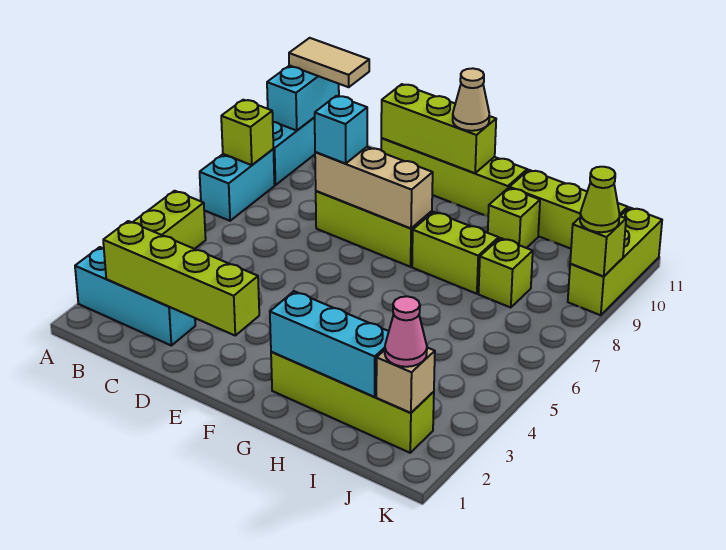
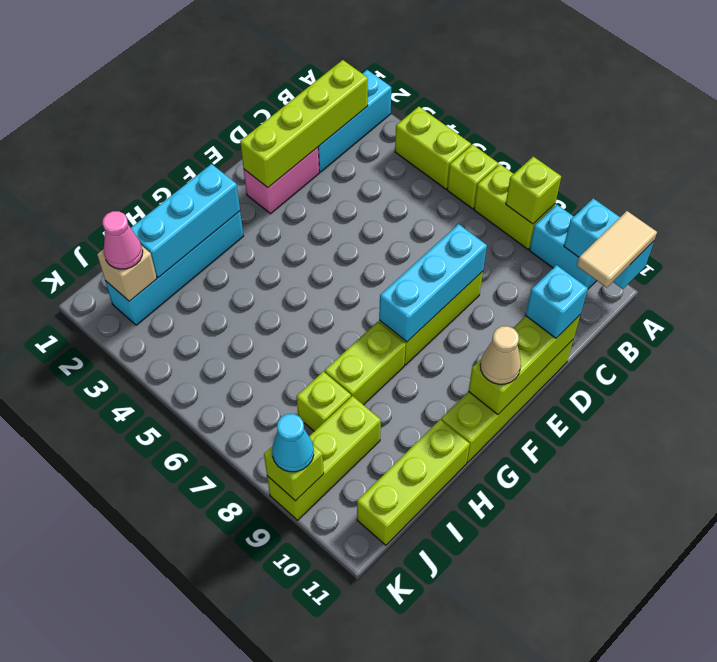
cyan 1x2 brick [200,149,274,221] -> lime 1x2 brick [474,164,555,249]
none -> pink 1x2 brick [244,147,319,214]
tan 1x3 brick [315,147,433,228] -> cyan 1x3 brick [379,224,487,342]
cyan 1x1 brick [315,96,367,163] -> cyan 1x1 brick moved to [526,265,588,338]
lime 1x4 brick [271,352,434,453] -> cyan 1x4 brick [105,211,243,325]
lime 1x1 brick [488,188,540,248] -> lime 1x1 brick moved to [447,145,499,209]
lime 1x3 brick [568,207,662,315] -> lime 1x3 brick turned to [267,396,381,520]
lime 1x1 cone [580,167,620,232] -> cyan 1x1 cone [272,414,314,472]

